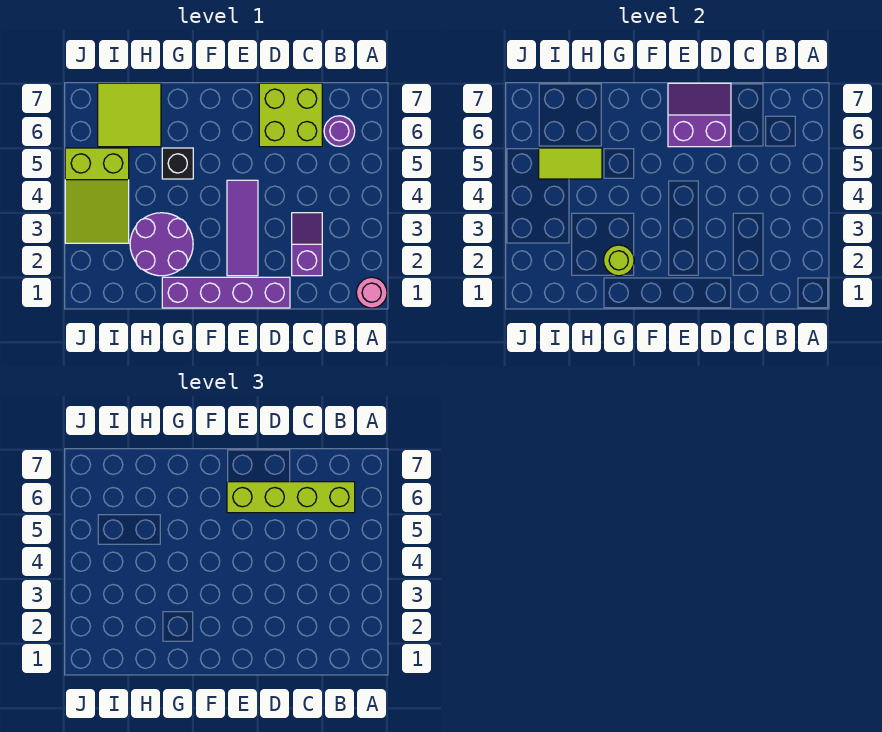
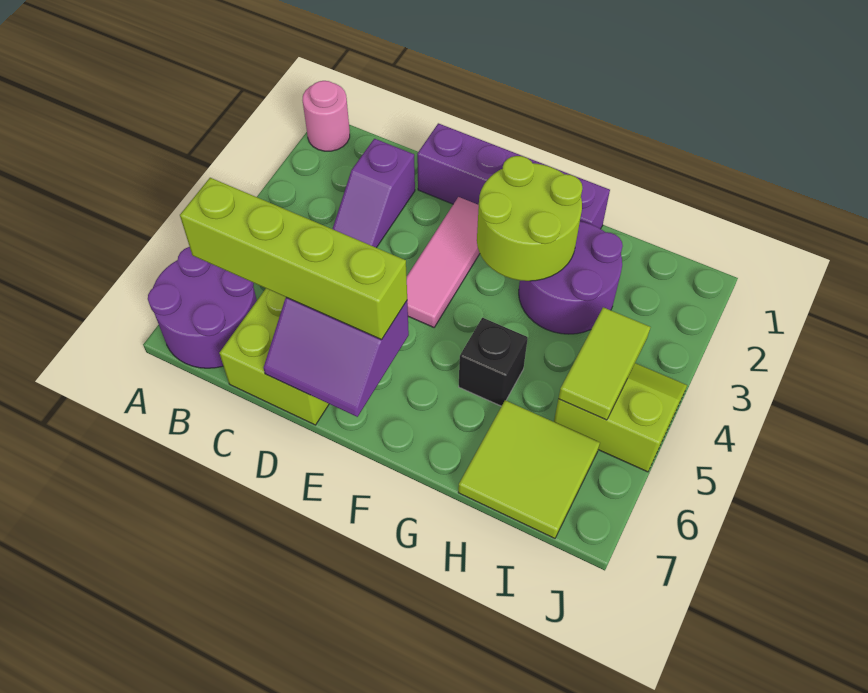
purple 1x1 round brick [324,116,355,146] -> purple 2x2 round brick [148,247,257,368]
purple 1x3 tile [227,180,258,276] -> pink 1x3 tile [407,197,480,327]
lime 1x1 round brick [603,245,634,276] -> lime 2x2 round brick [477,156,582,281]
lime 1x2 tile [539,148,602,179] -> lime 1x2 tile turned to [558,307,650,420]
lime 2x3 slope [65,148,129,243] -> lime 2x2 slope [554,363,687,472]

